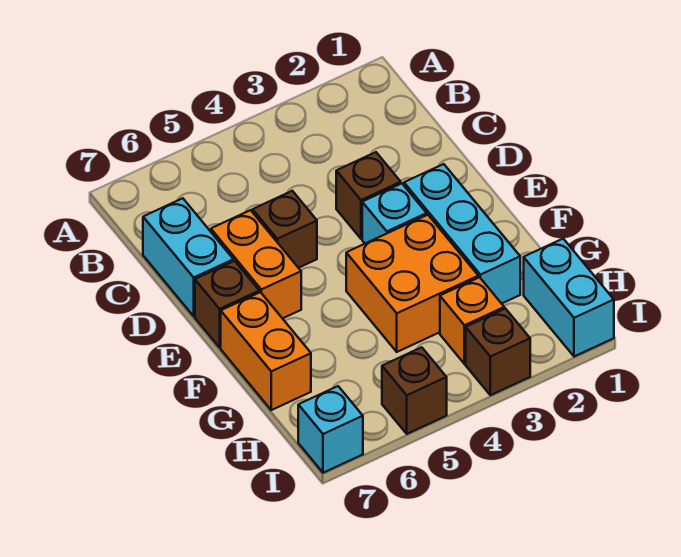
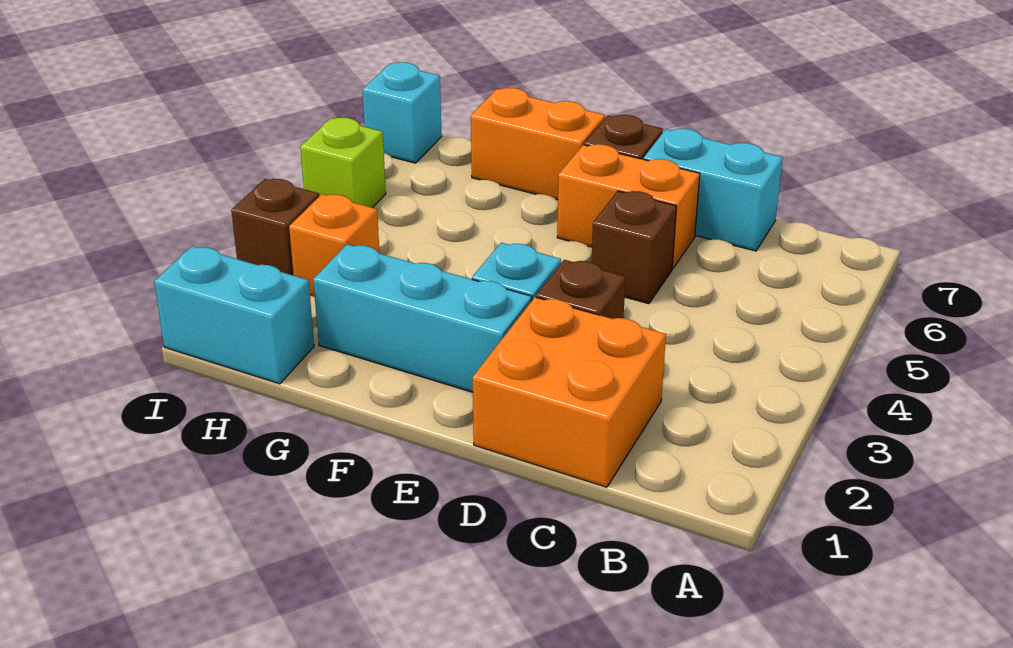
orange 2x2 brick [346,215,478,352] -> orange 2x2 brick moved to [473,297,666,487]
brown 1x1 brick [382,347,447,434] -> lime 1x1 brick [300,118,386,208]

